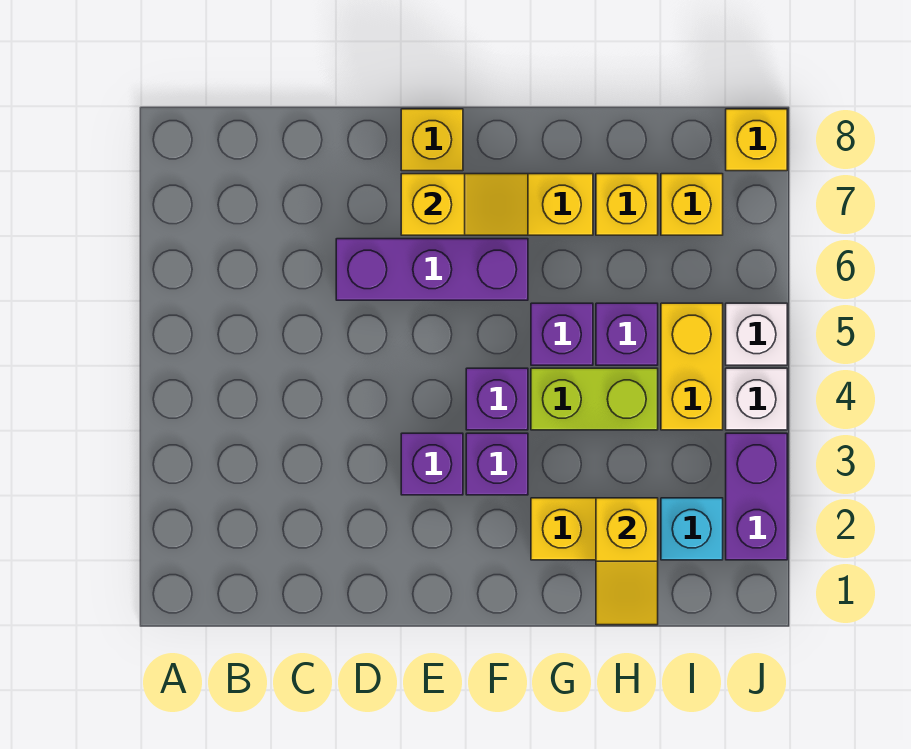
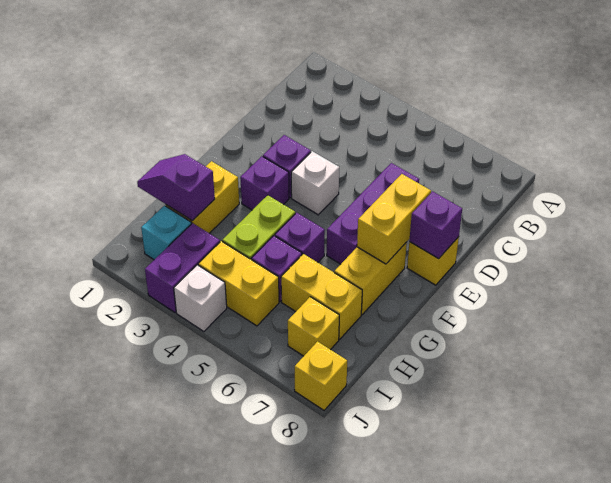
yellow 1x2 slope [401,174,528,235] -> yellow 1x2 brick [357,174,431,264]
purple 1x1 brick [466,368,528,430] -> purple 1x1 brick moved to [409,191,462,259]
yellow 1x2 slope [596,498,658,625] -> purple 1x2 slope [137,154,215,221]
yellow 1x1 brick [596,174,658,235] -> yellow 1x2 brick [281,254,362,339]
purple 1x2 brick [726,433,787,560] -> purple 1x2 brick turned to [145,223,220,313]
white 1x1 brick [726,303,787,365] -> white 1x1 brick moved to [291,151,339,215]

